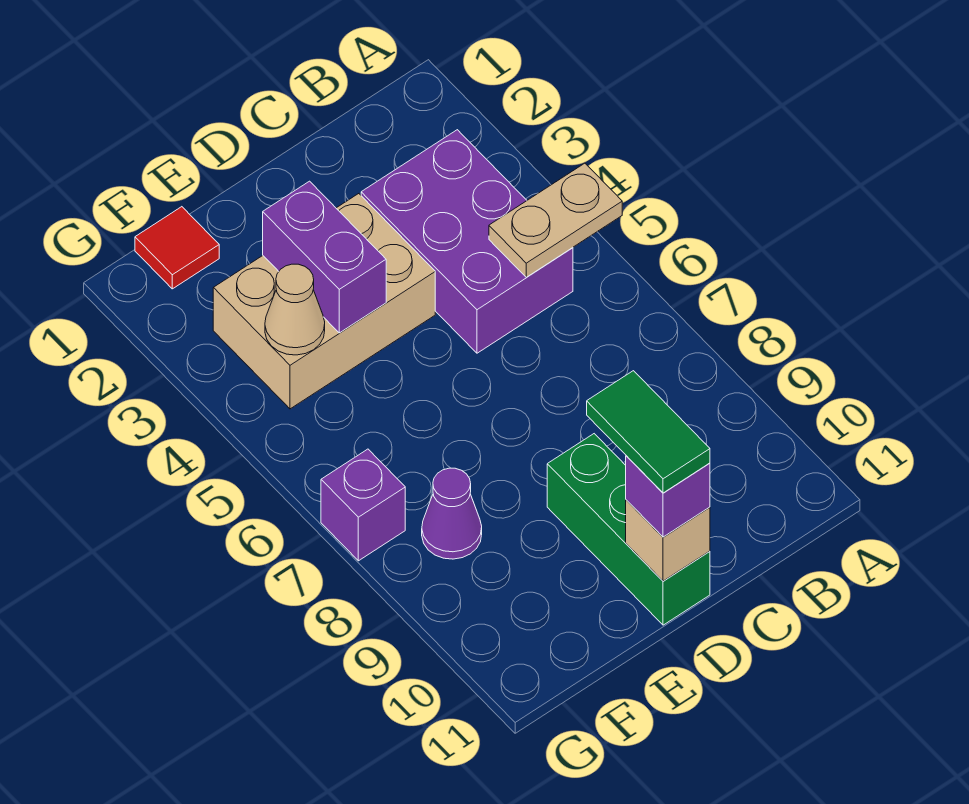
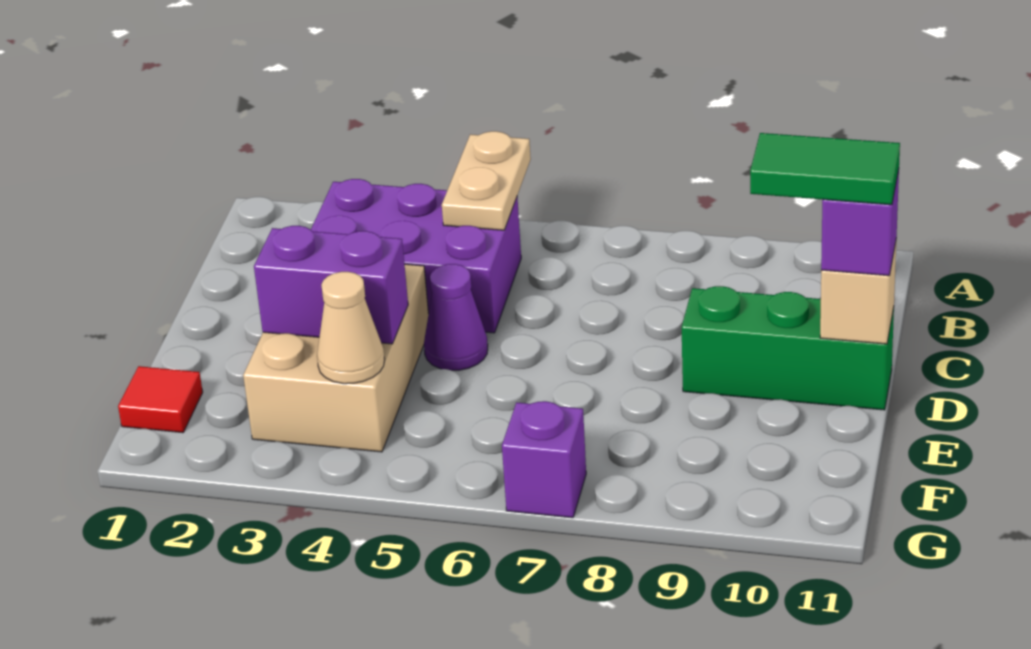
purple 1x1 cone [422,468,482,559] -> purple 1x1 cone moved to [424,264,488,370]

